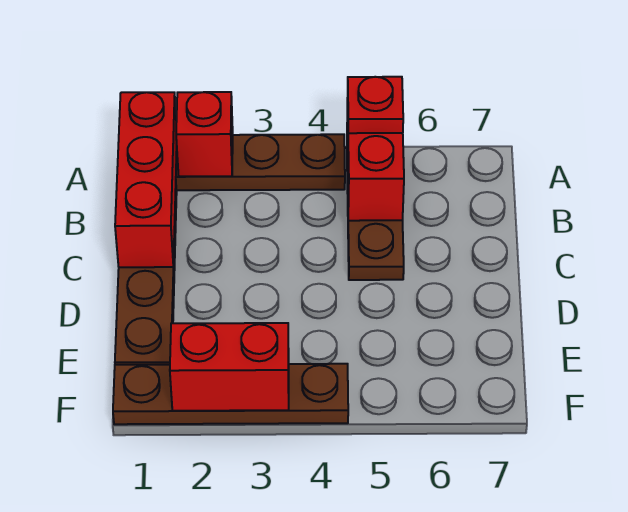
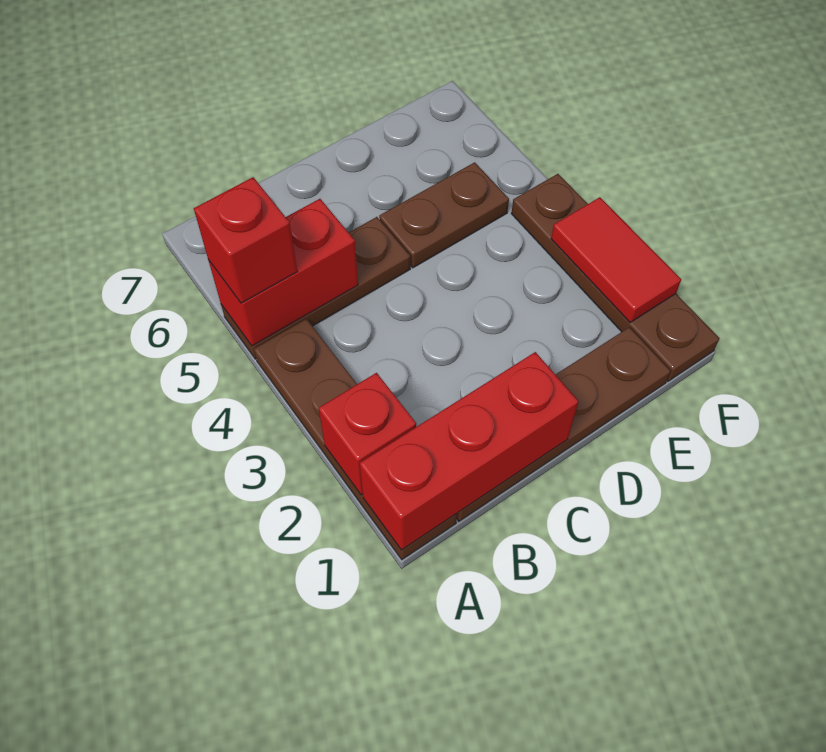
red 1x1 plate [348,77,403,133] -> red 1x1 brick [194,177,297,303]
none -> brown 1x2 plate [379,162,509,268]
red 1x2 brick [170,323,289,411] -> red 1x2 tile [551,197,681,323]

